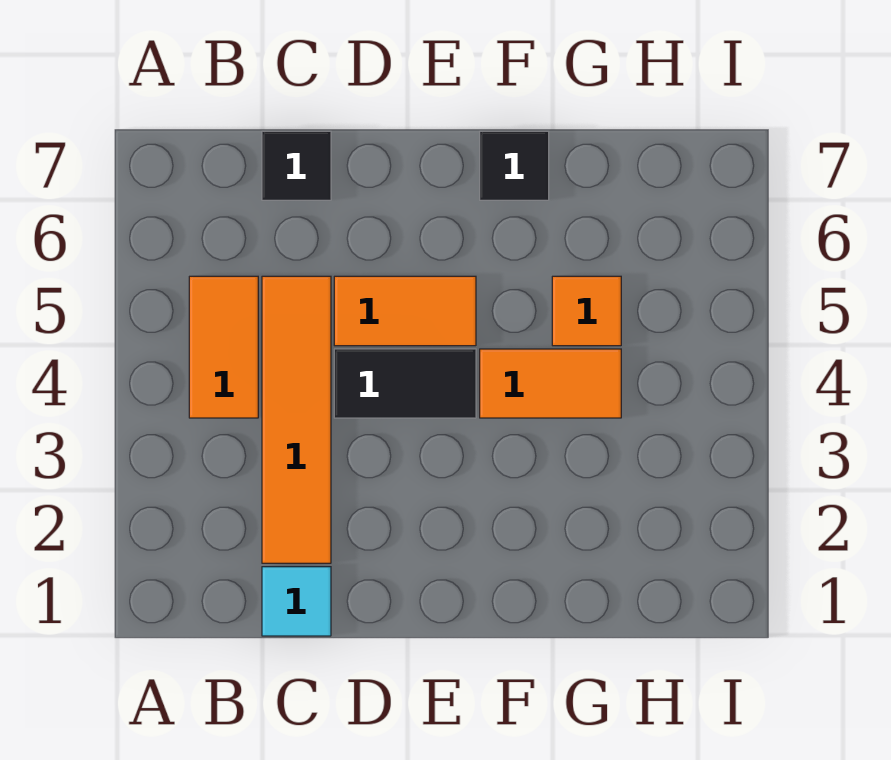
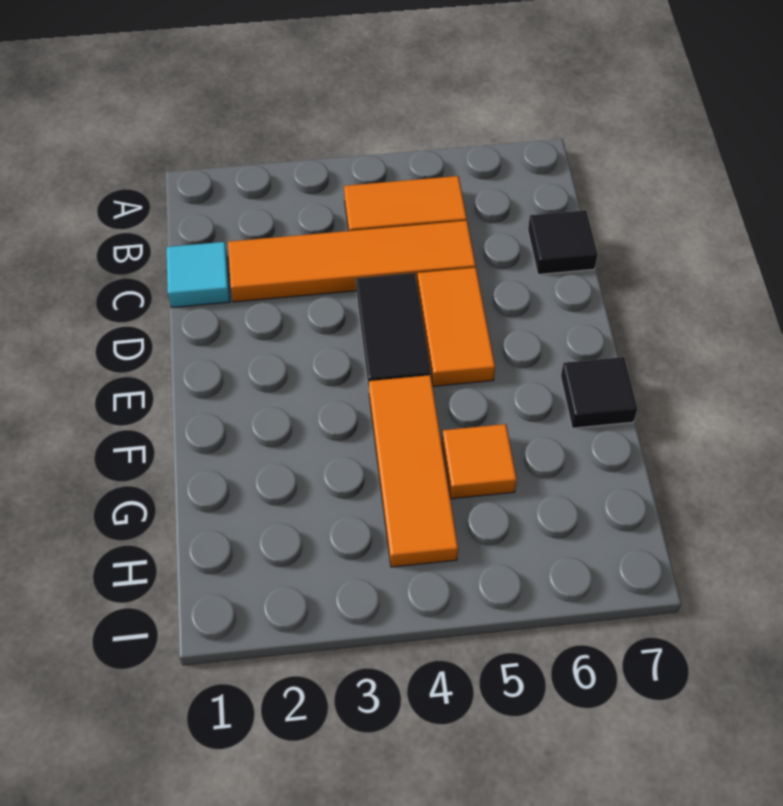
orange 1x2 tile [480,349,621,418] -> orange 1x3 tile [369,375,458,567]

